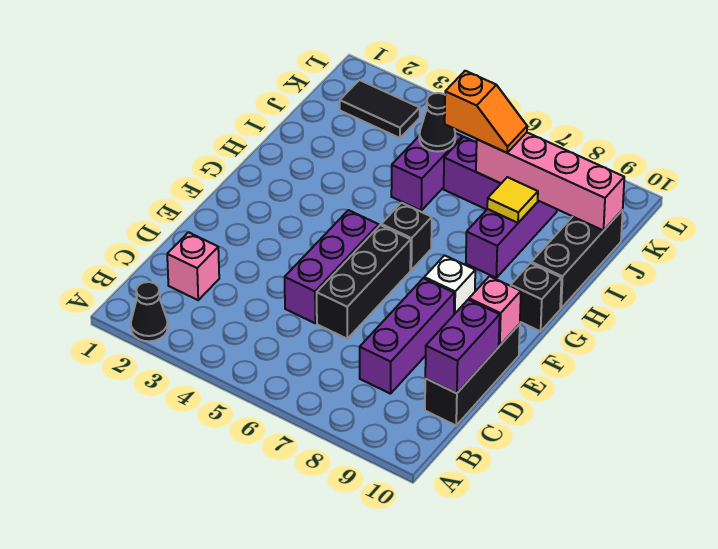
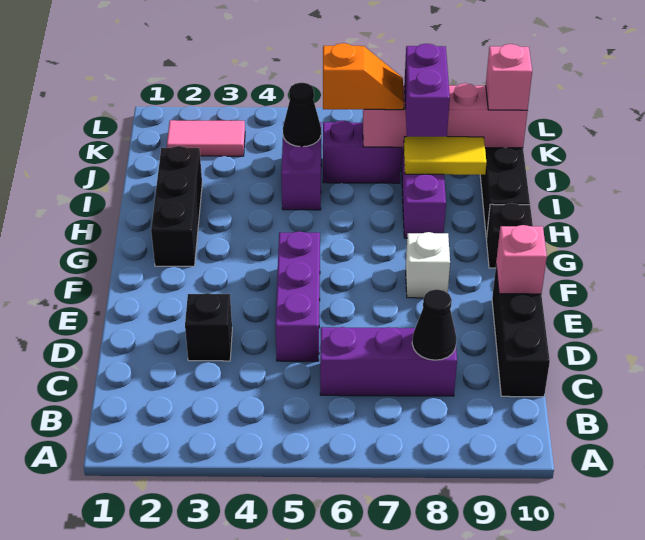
black 1x1 cone [131,282,168,341] -> black 1x1 cone moved to [412,289,457,360]
pink 1x1 brick [167,232,219,300] -> pink 1x1 brick moved to [486,44,532,110]
purple 1x3 brick [360,278,454,394] -> purple 1x3 brick turned to [320,327,457,396]
purple 1x2 brick [425,300,500,393] -> purple 1x2 brick moved to [404,44,450,137]
black 1x3 brick [317,225,411,339] -> black 1x3 brick moved to [151,146,202,266]
black 1x1 brick [381,203,432,270] -> black 1x1 brick moved to [185,293,232,361]
yellow 1x1 tile [487,177,538,223] -> yellow 1x2 tile [404,137,486,175]
black 1x2 tile [340,80,420,138] -> pink 1x2 tile [167,120,245,156]

